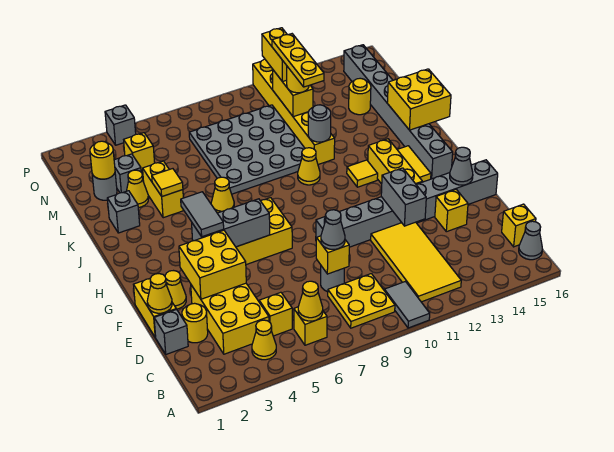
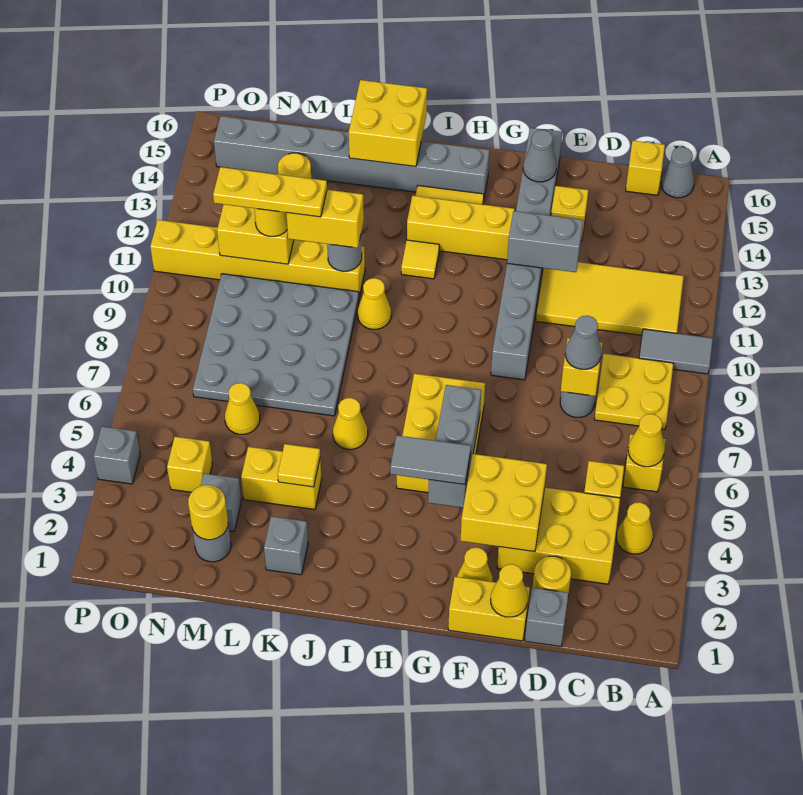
yellow 1x1 cone [127,170,149,208] -> yellow 1x1 cone moved to [225,383,260,434]
yellow 1x2 brick [262,28,287,81] -> yellow 1x2 brick moved to [286,190,364,248]

